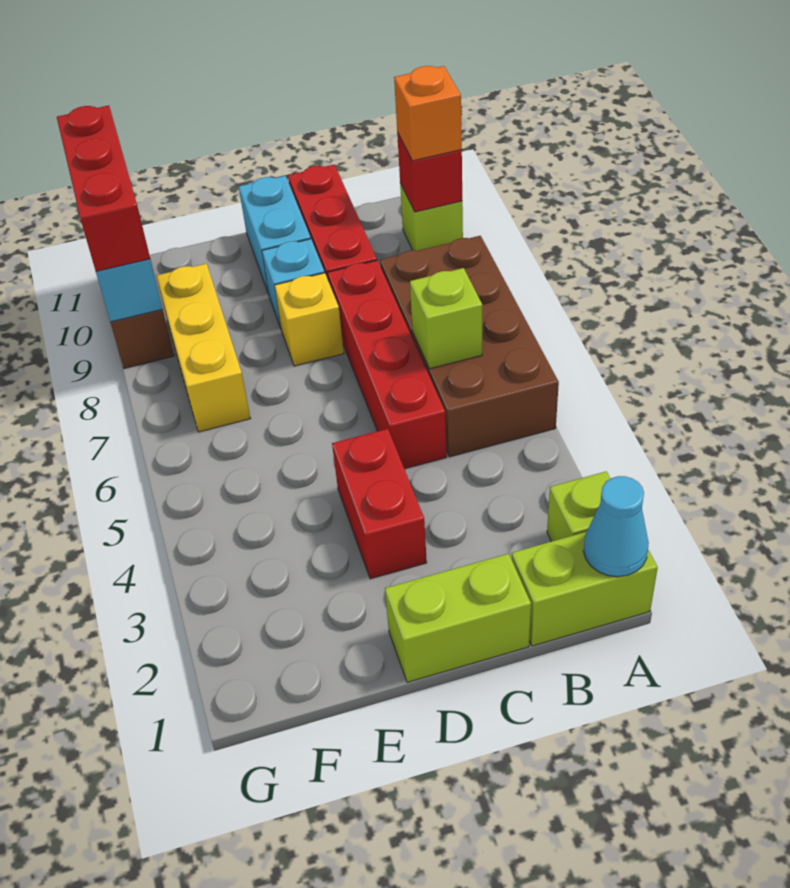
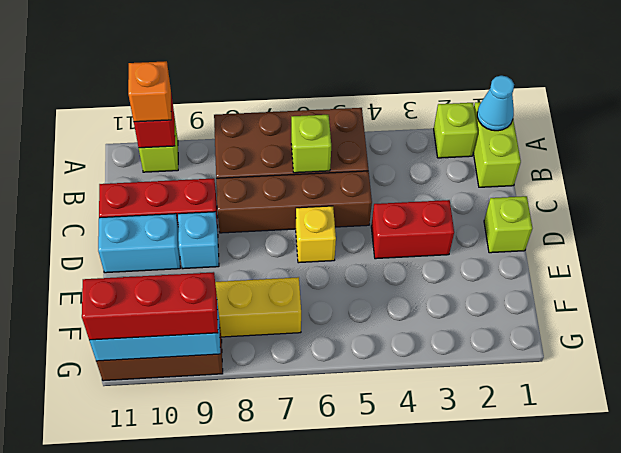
lime 1x2 brick [385,554,531,682] -> lime 1x1 brick [484,196,532,253]
red 1x4 brick [328,260,447,469] -> brown 1x4 brick [216,171,372,233]
yellow 1x1 brick [274,273,344,366] -> yellow 1x1 brick moved to [296,206,336,263]

